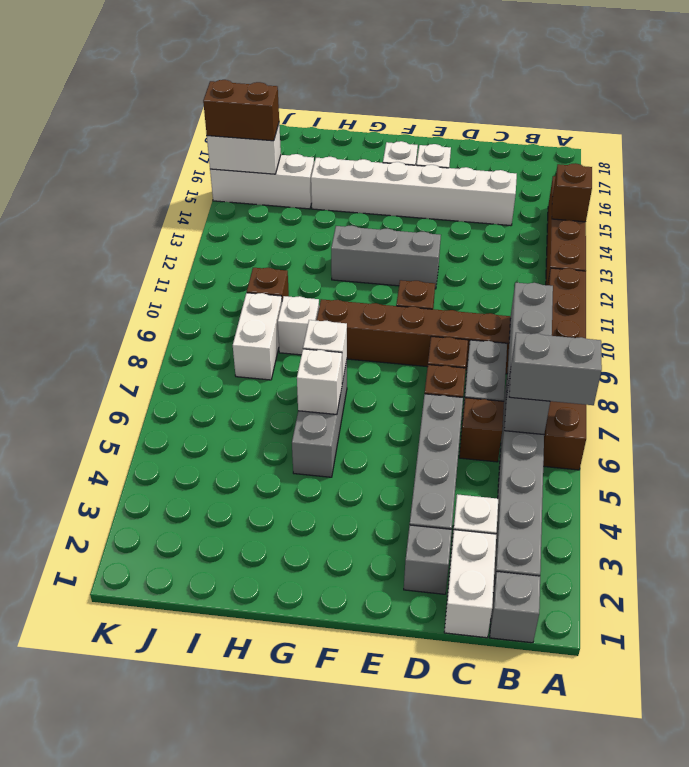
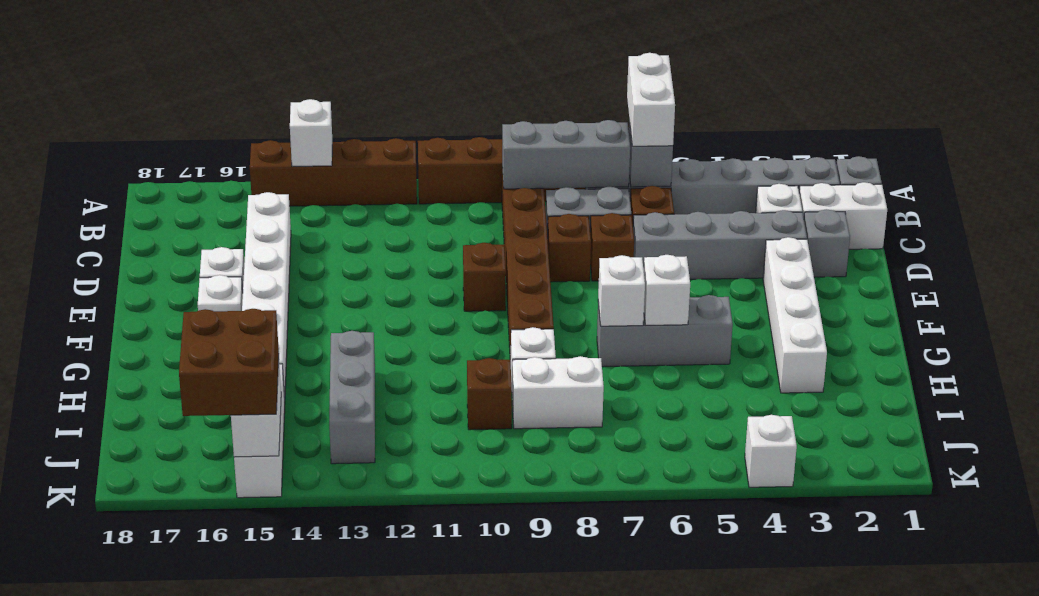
grey 1x2 brick [509,333,602,405] -> white 1x2 brick [627,53,675,146]
brown 1x1 brick [552,163,592,222] -> white 1x1 brick [290,99,332,166]
none -> white 1x4 brick [763,237,827,393]
grey 1x3 brick [331,225,441,289] -> grey 1x3 brick moved to [329,331,375,464]
brown 1x2 brick [203,80,279,141] -> brown 2x2 brick [179,309,279,416]
none -> white 1x1 brick [745,415,797,487]

